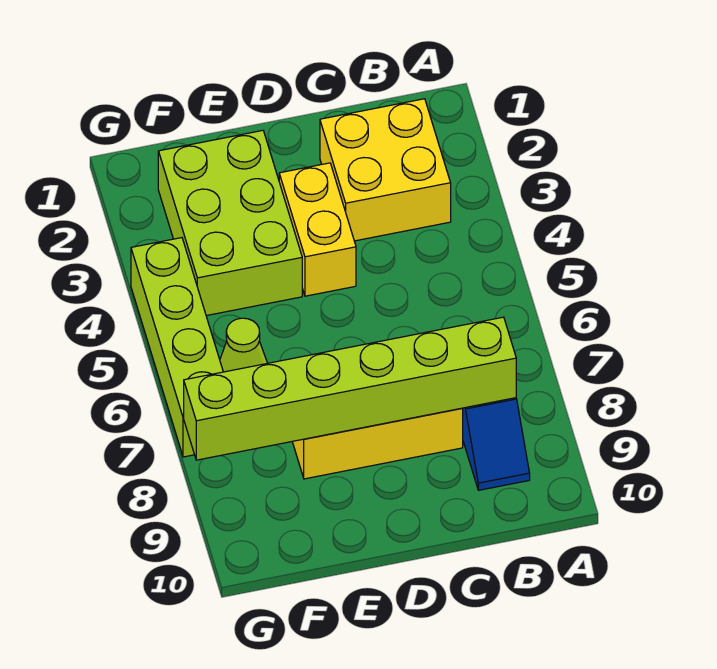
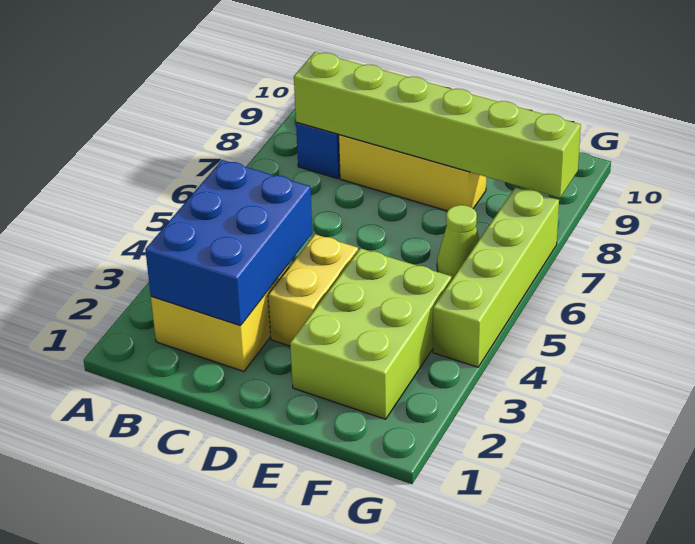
none -> blue 2x3 brick [145,160,312,326]

